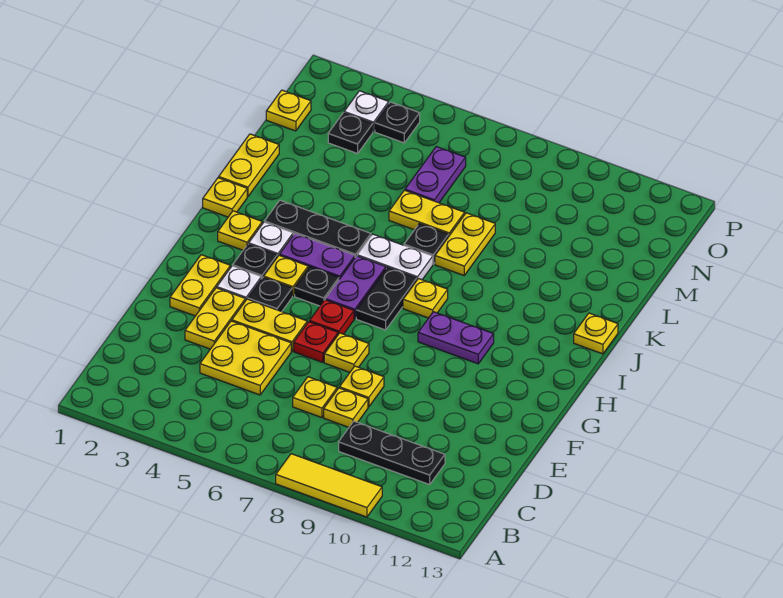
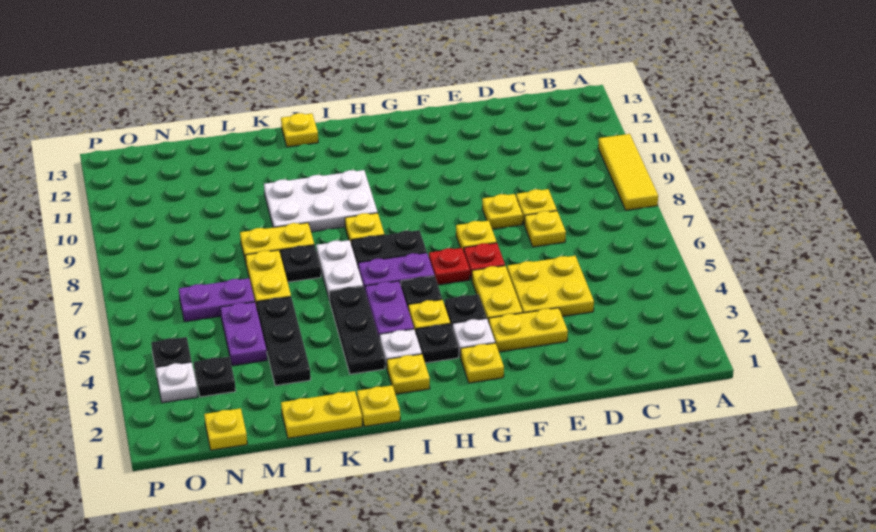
black 1x3 plate [339,421,445,485] -> black 1x3 plate moved to [257,297,311,386]
yellow 1x2 plate [170,255,230,316] -> yellow 1x1 plate [460,343,504,383]
purple 1x2 plate [418,312,494,364] -> purple 1x2 plate moved to [220,302,267,366]
none -> white 2x3 plate [264,170,378,232]

